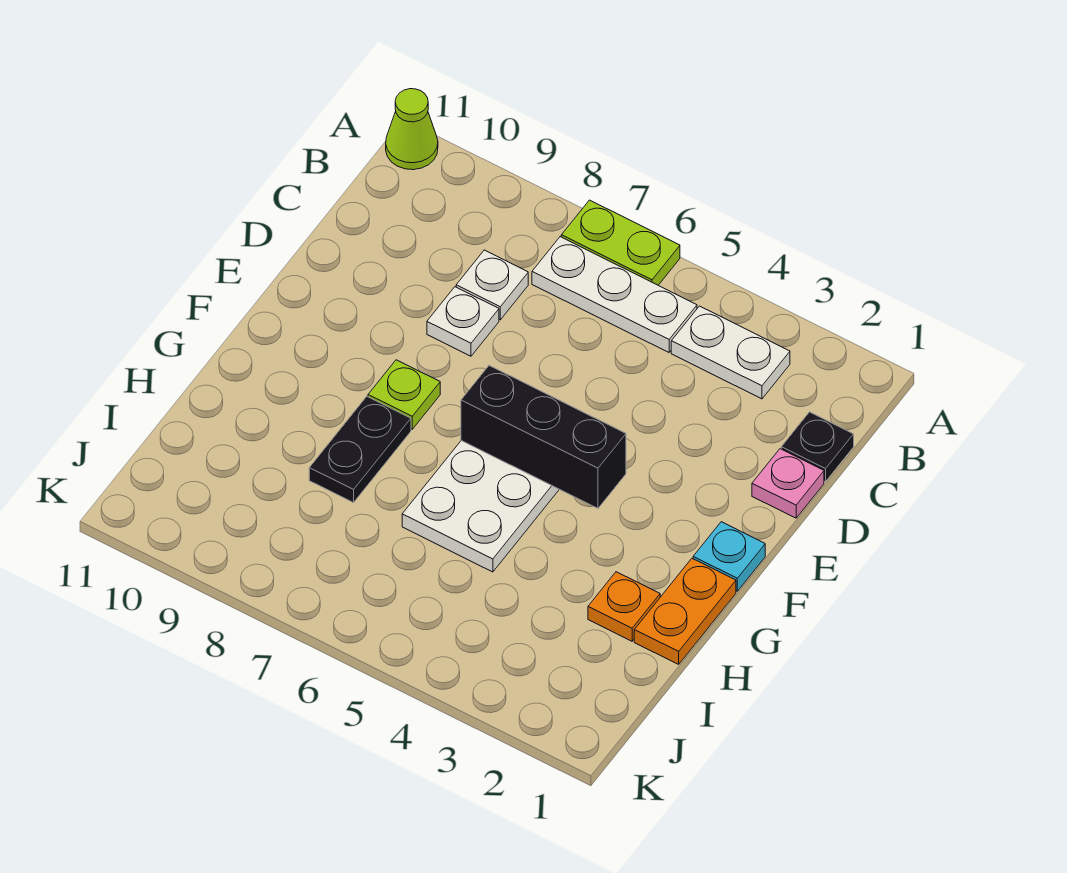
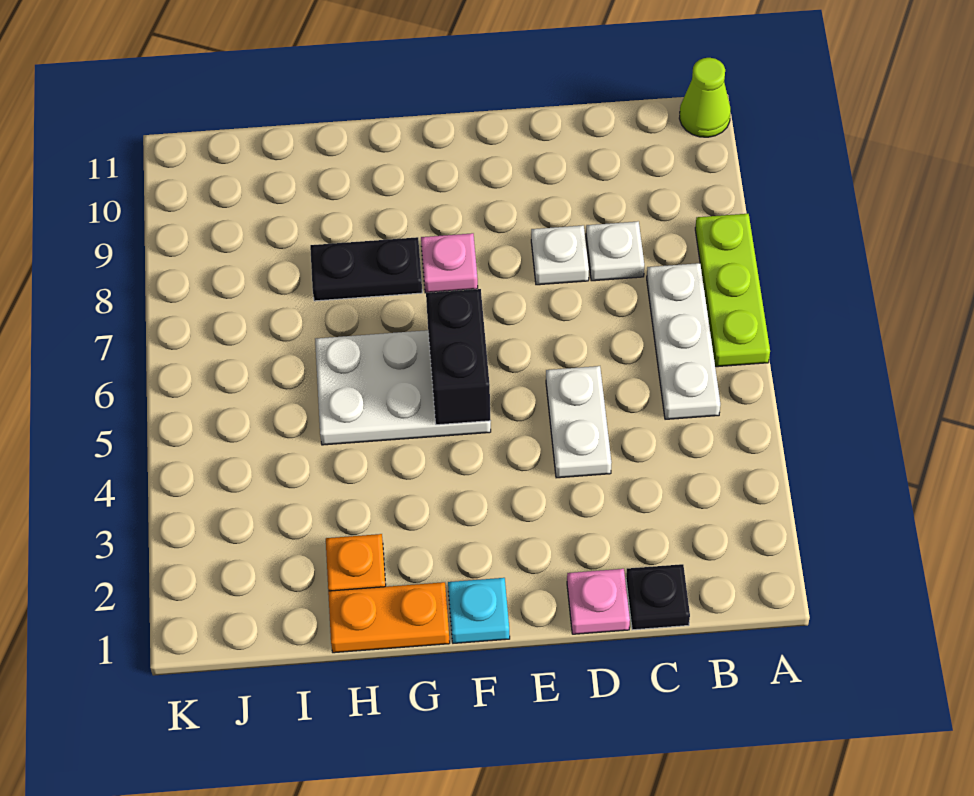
lime 1x2 plate [561,200,680,285] -> lime 1x3 plate [695,214,770,367]
white 1x2 plate [671,306,790,399] -> white 1x2 plate moved to [546,366,611,478]
black 1x3 brick [461,366,626,508] -> black 1x2 brick [426,289,491,425]
lime 1x1 plate [368,360,440,429] -> pink 1x1 plate [421,233,478,293]

